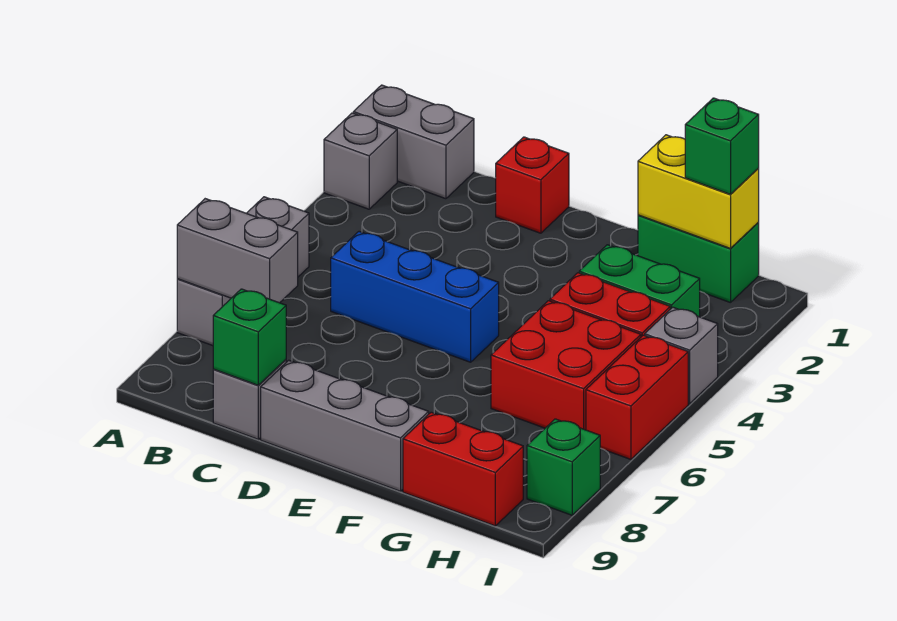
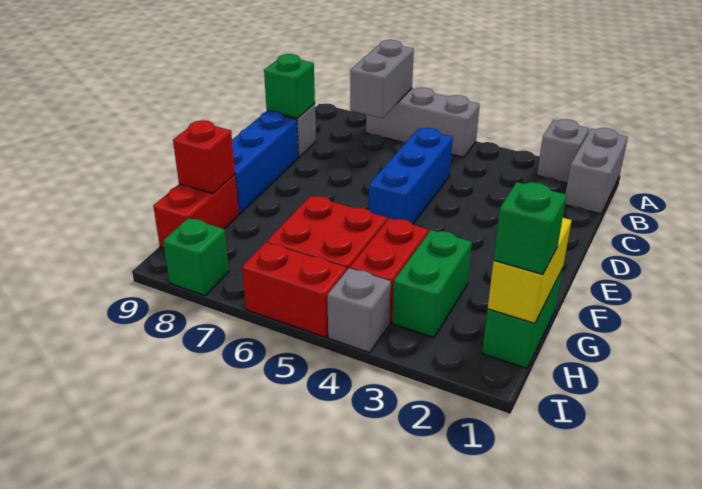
red 1x1 brick [496,137,569,233] -> red 1x1 brick moved to [173,120,235,194]
grey 1x3 brick [261,360,429,491] -> blue 1x3 brick [232,111,298,214]

